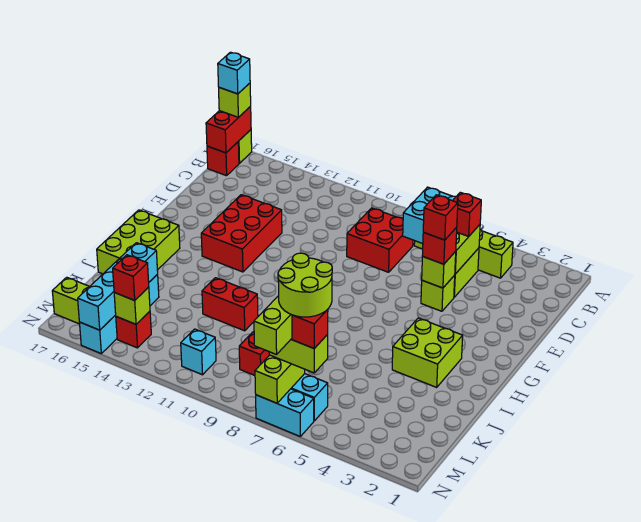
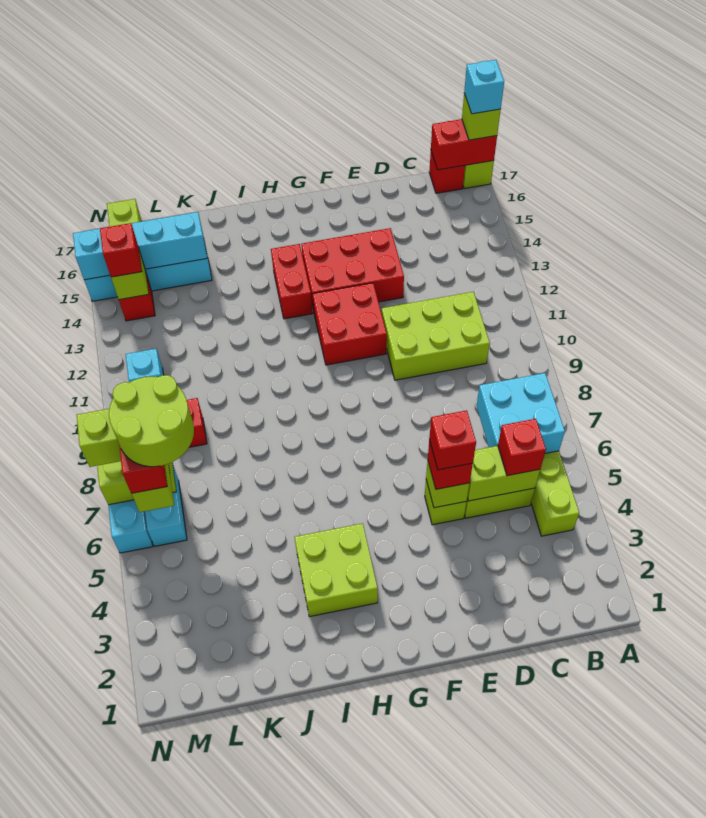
red 2x2 brick [347,208,413,272] -> red 2x2 brick moved to [313,283,387,365]
lime 2x3 brick [97,210,180,274] -> lime 2x3 brick moved to [382,292,490,380]
red 1x2 brick [202,278,258,331] -> red 1x2 brick moved to [271,244,313,319]

